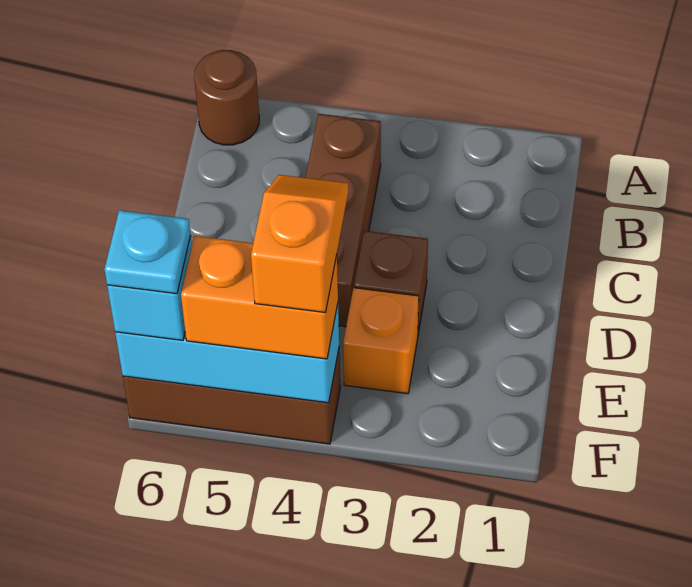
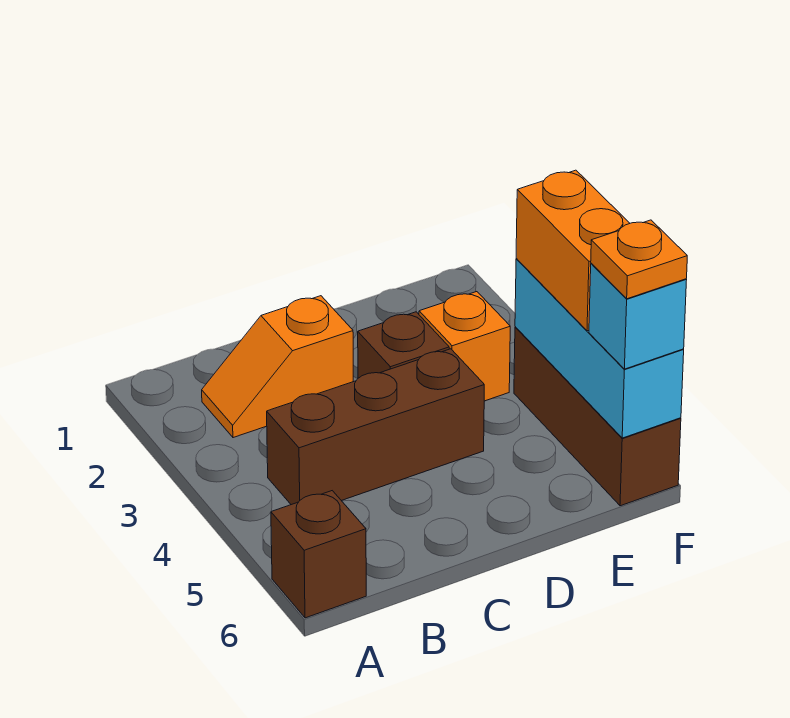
brown 1x1 round brick [194,50,259,145] -> brown 1x1 brick [271,491,366,618]
orange 1x2 slope [251,175,348,313] -> orange 1x2 slope moved to [202,296,353,438]
cyan 1x1 plate [105,210,191,294] -> orange 1x1 plate [591,220,687,299]

